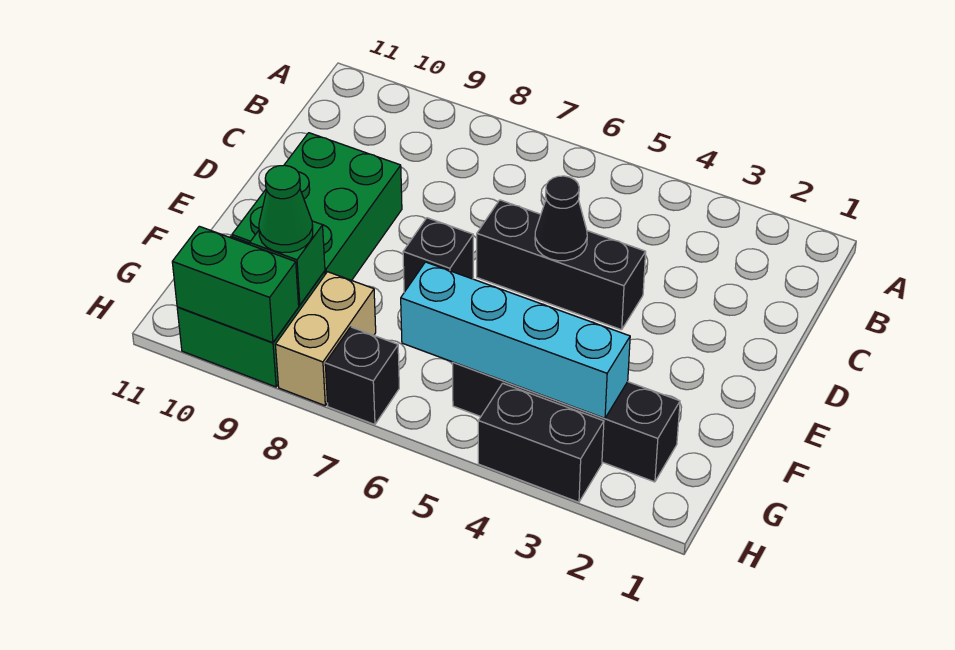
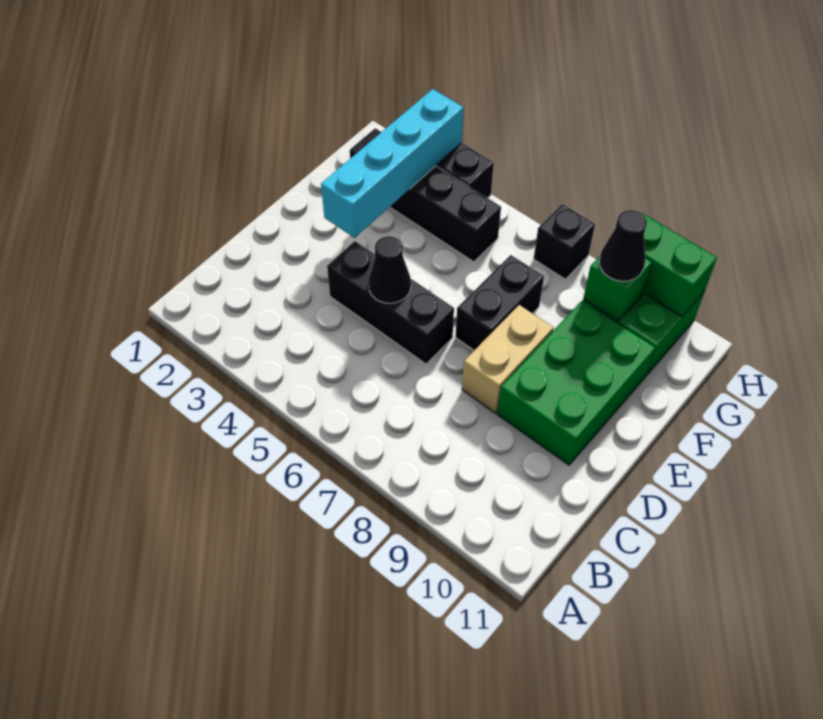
black 1x1 brick [403,218,473,292] -> black 1x2 brick [455,255,544,350]
cyan 1x4 brick [401,262,630,418] -> cyan 1x4 brick turned to [321,89,464,238]
tan 1x2 brick [275,272,376,406] -> tan 1x2 brick moved to [462,305,554,413]
green 1x1 cone [259,165,313,253] -> black 1x1 cone [599,210,647,281]

